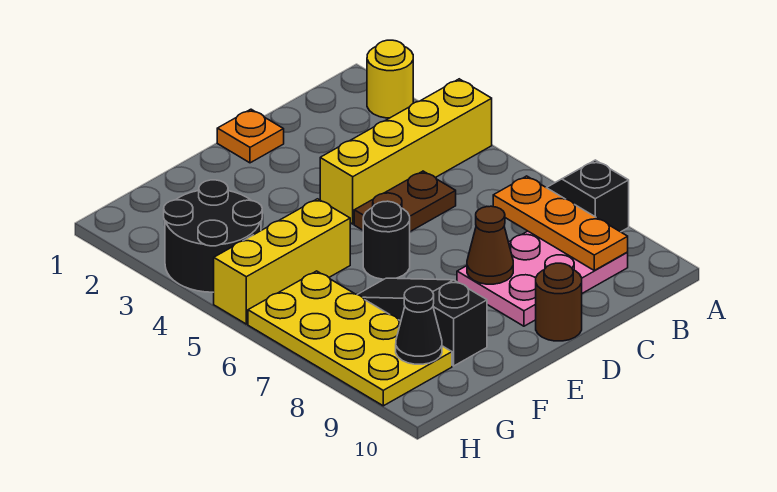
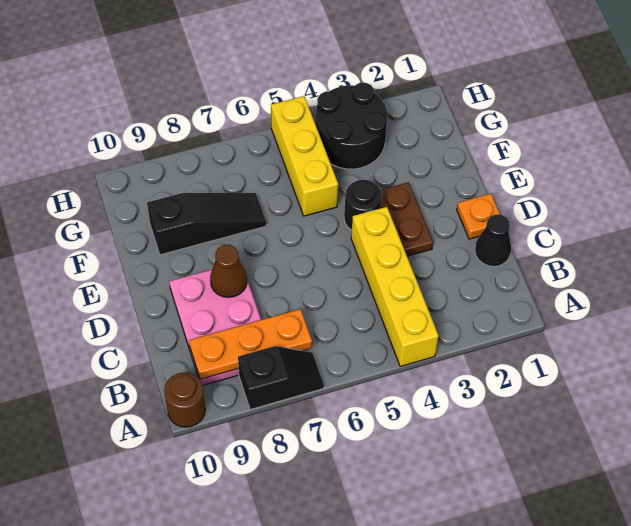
yellow 1x1 round brick [367,40,413,118] -> none
brown 1x2 plate [354,171,456,231] -> brown 1x2 plate moved to [381,182,433,256]
brown 1x1 round brick [536,263,582,341] -> brown 1x1 round brick moved to [164,372,205,427]
black 1x1 round brick [363,201,410,279] -> black 1x1 round brick moved to [344,180,382,230]
yellow 2x4 plate [248,271,452,406] -> none
black 1x1 cone [396,287,442,364] -> black 1x1 cone moved to [475,214,511,266]

